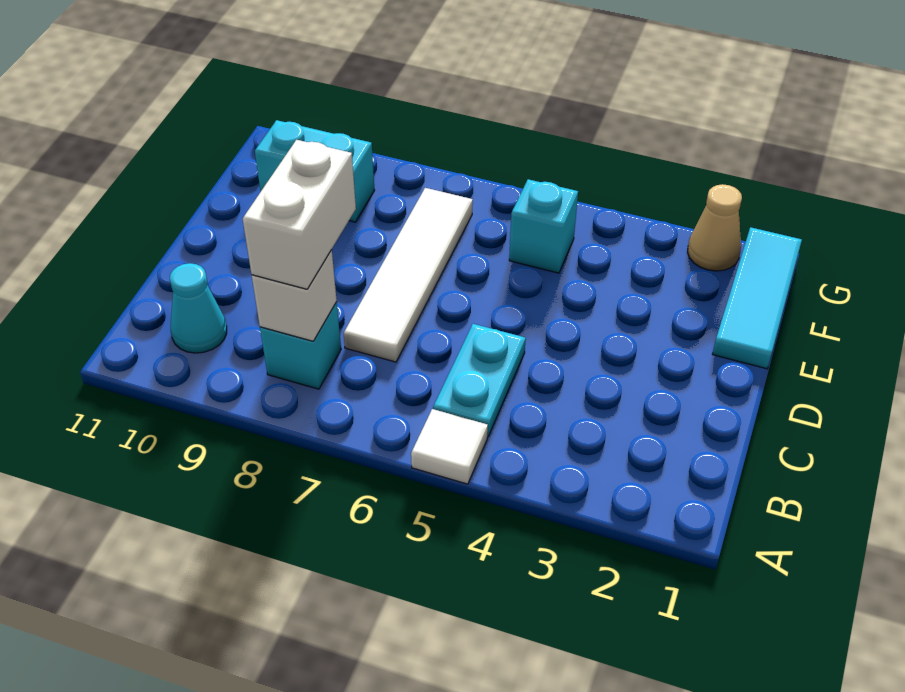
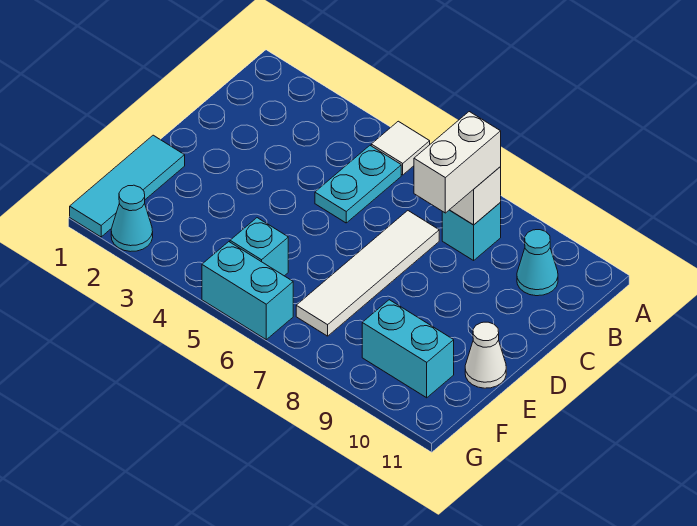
none -> white 1x1 cone [465,322,506,388]
tan 1x1 cone [688,184,742,271] -> cyan 1x1 cone [111,185,153,252]
none -> cyan 1x2 brick [202,242,293,340]

